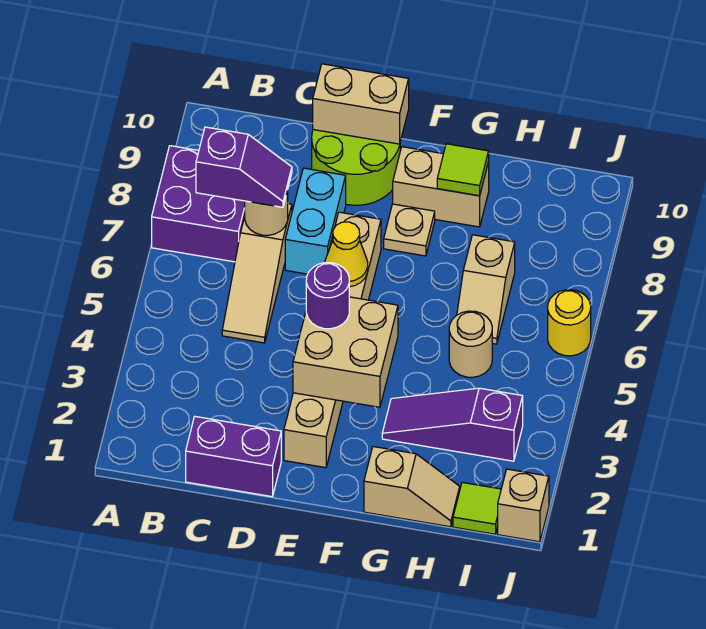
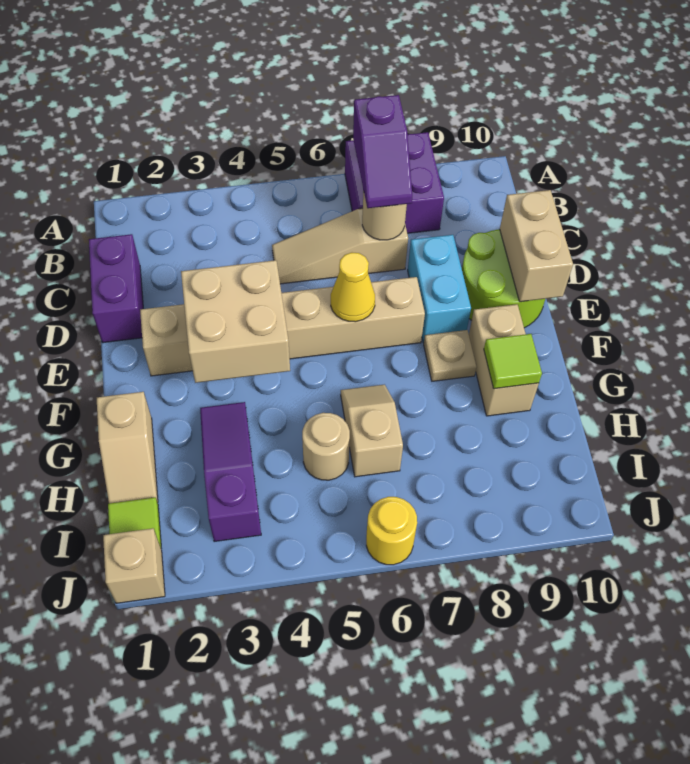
cyan 1x2 brick [285,168,346,274] -> cyan 1x2 brick turned to [408,235,471,343]
purple 1x1 round brick [306,263,349,329] -> none
tan 1x2 slope [457,235,515,344] -> tan 1x2 slope turned to [341,385,403,477]

